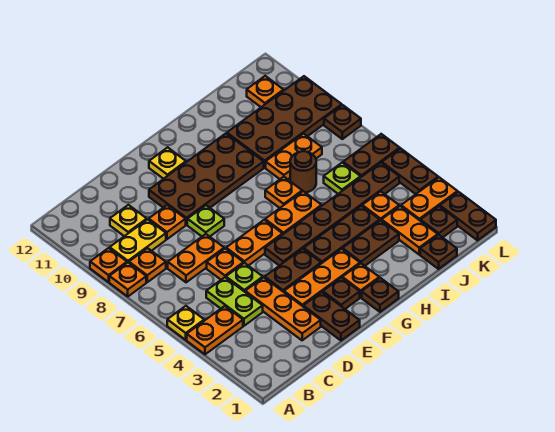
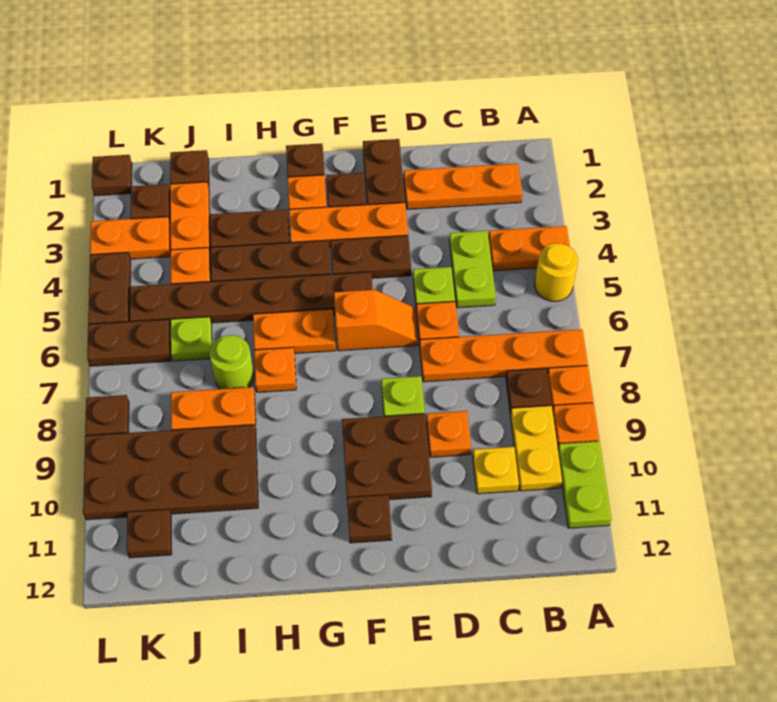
yellow 1x1 plate [167,306,204,340] -> yellow 1x1 round brick [535,243,578,301]
none -> lime 1x2 plate [558,441,612,528]
orange 1x1 plate [129,248,166,282] -> brown 1x1 plate [506,368,551,413]
yellow 1x2 plate [110,219,166,263] -> yellow 1x2 plate turned to [510,406,562,491]
orange 1x2 plate [168,234,224,282] -> orange 1x4 plate [420,329,588,382]
orange 1x3 plate [245,277,321,340] -> orange 1x3 plate turned to [404,164,522,209]
orange 1x2 plate [226,220,283,266] -> orange 1x2 slope [334,290,418,351]
brown 2x4 plate [149,134,264,225] -> brown 2x2 plate [342,414,432,500]
yellow 1x1 plate [149,147,186,179] -> brown 1x1 plate [347,495,392,543]
brown 1x1 round brick [290,151,316,193] -> lime 1x1 round brick [210,335,254,389]
orange 1x1 plate [247,76,284,107] -> brown 1x1 plate [127,510,172,558]
brown 1x2 plate [440,192,496,240] -> brown 1x1 plate [92,155,132,196]

